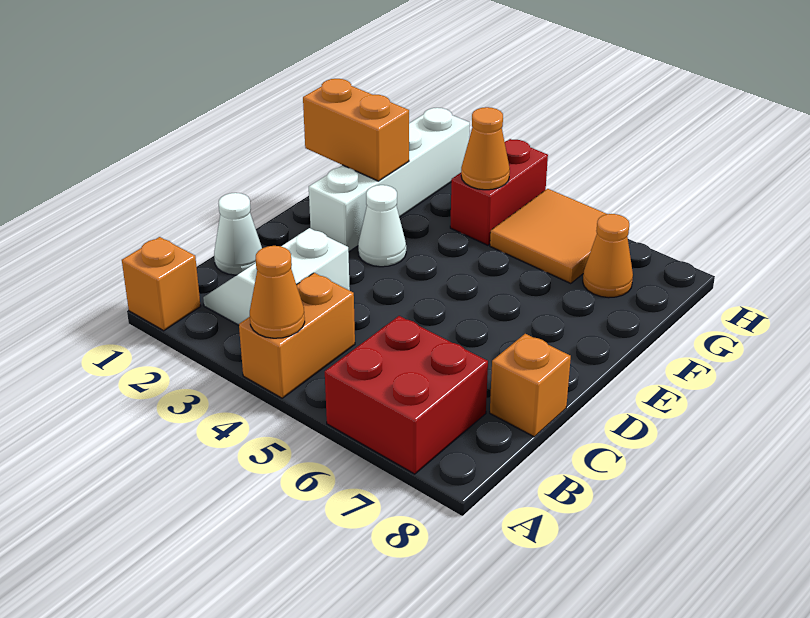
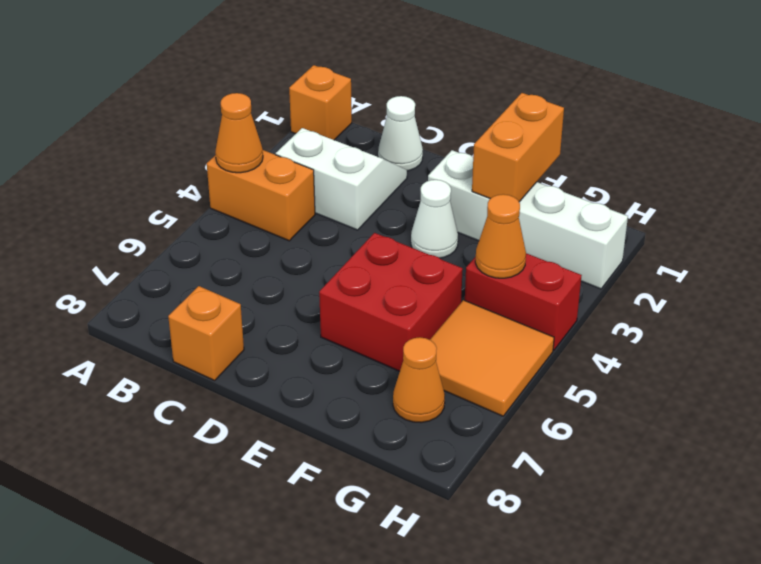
red 2x2 brick [325,316,488,474] -> red 2x2 brick moved to [319,233,463,371]

